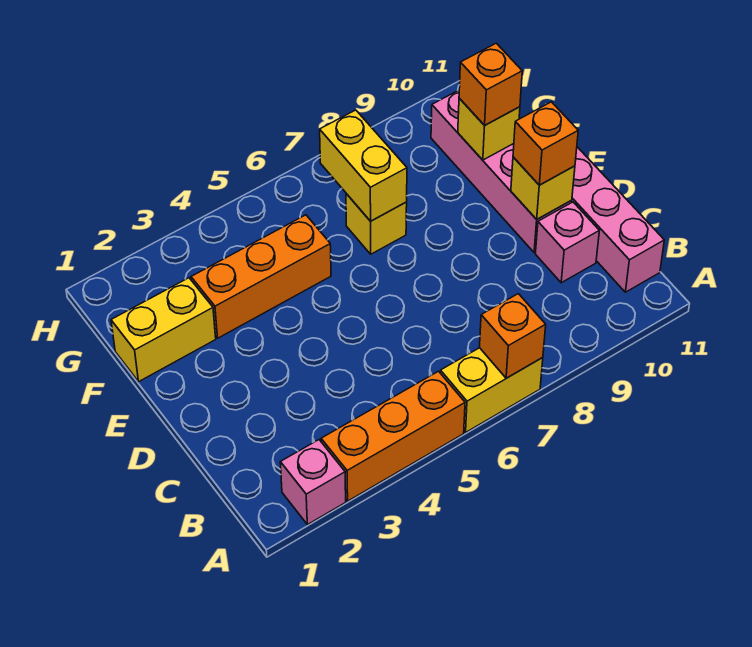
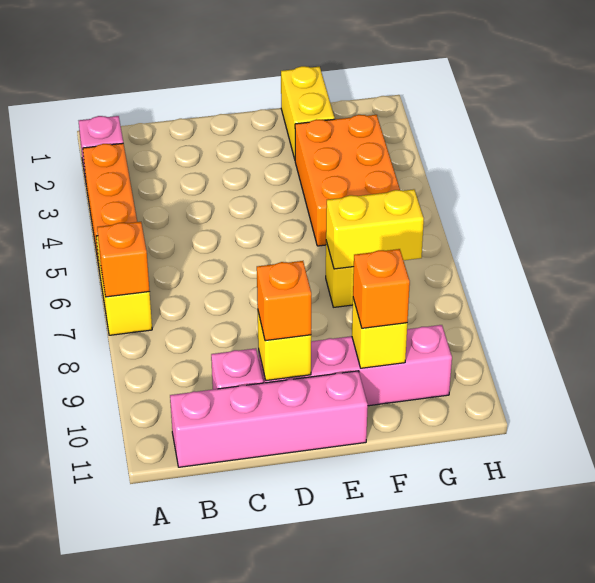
orange 1x3 brick [191,215,331,338] -> orange 2x3 brick [295,115,400,246]

